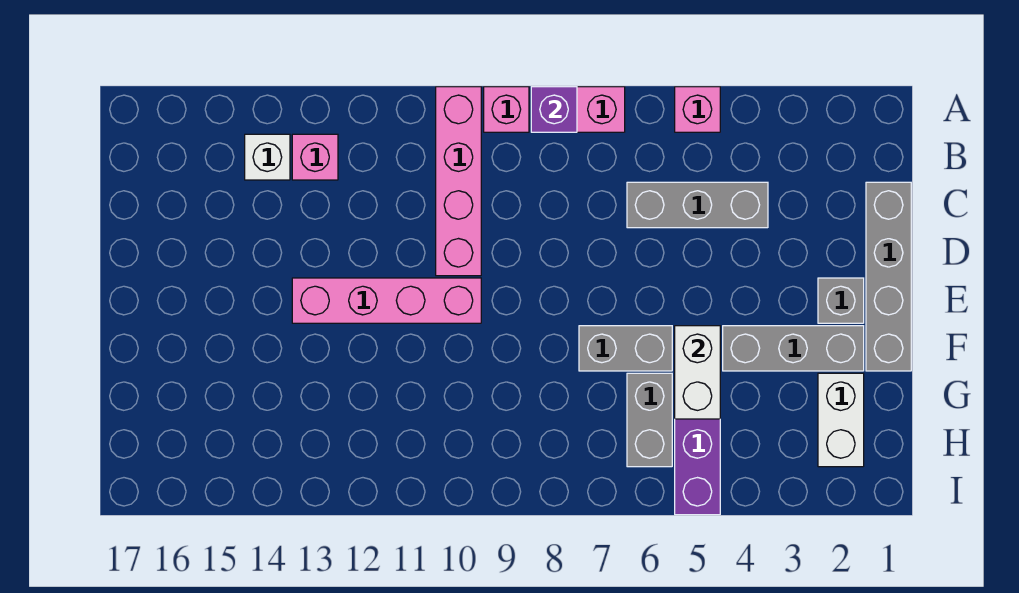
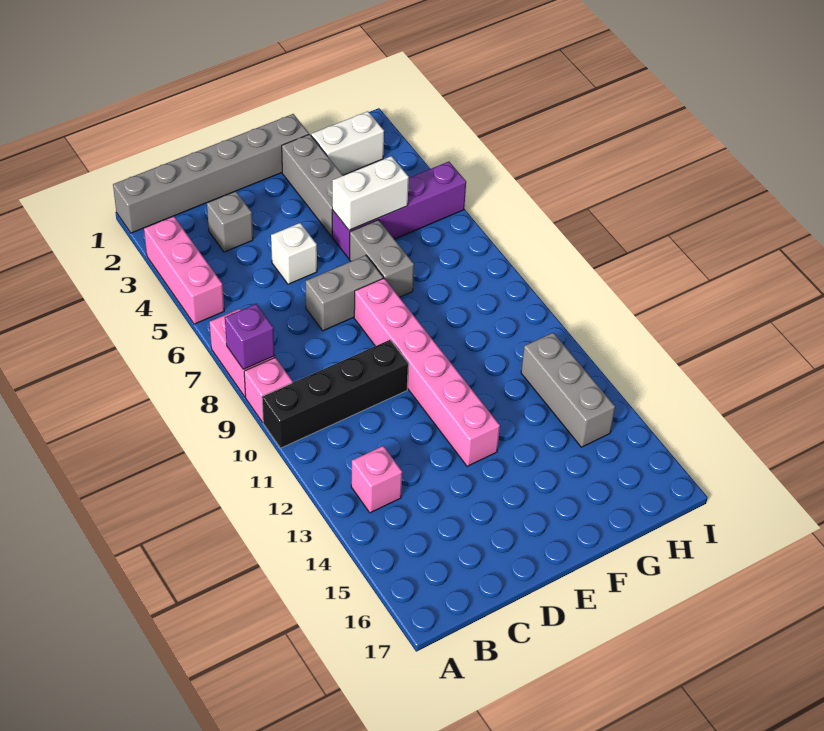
pink 1x1 brick [675,87,720,132] -> pink 1x3 brick [144,216,224,324]
pink 1x4 brick [436,87,481,276] -> black 1x4 brick [262,340,408,448]
white 1x1 brick [245,134,290,180] -> white 1x1 brick moved to [271,223,317,284]
grey 1x4 brick [866,182,911,371] -> grey 1x6 brick [113,114,309,233]
grey 1x3 brick [627,182,768,228] -> grey 1x3 brick moved to [521,333,615,447]
grey 1x1 brick [818,278,864,323] -> grey 1x1 brick moved to [207,191,253,252]
pink 1x4 brick [292,278,481,323] -> pink 1x6 brick [354,278,500,466]
grey 1x2 brick [627,373,672,467] -> grey 1x2 brick moved to [306,255,383,331]

